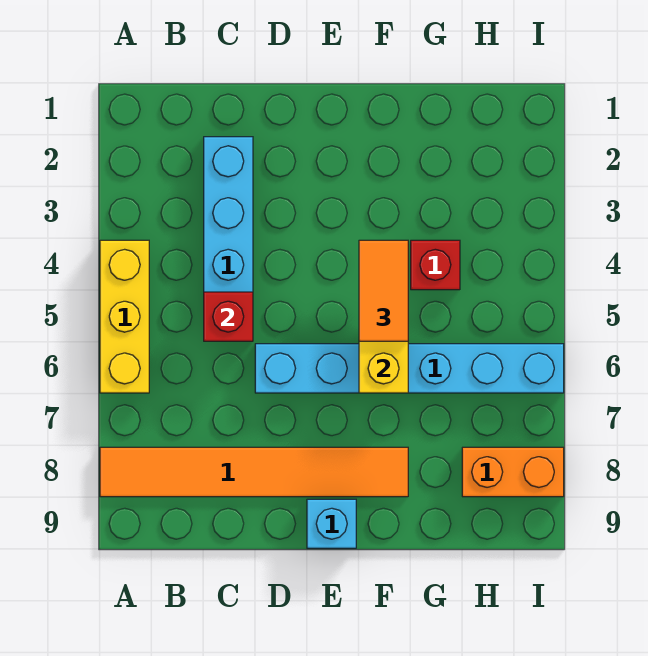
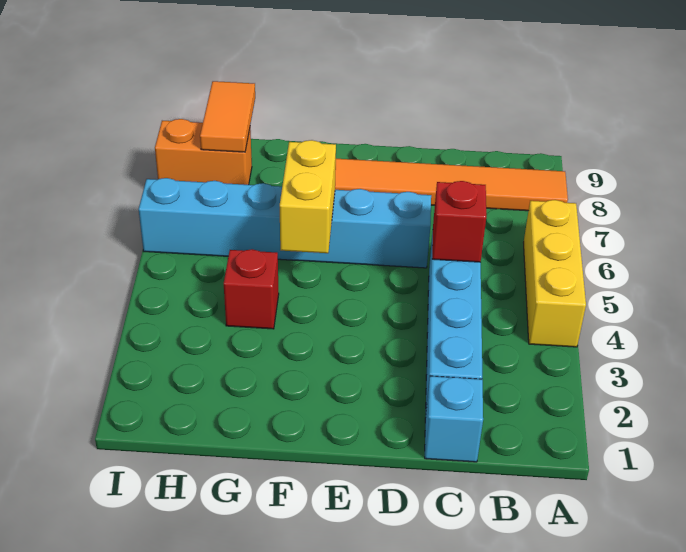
cyan 1x1 brick [307,499,356,548] -> cyan 1x1 brick moved to [425,376,483,462]
orange 1x2 tile [359,240,408,341] -> orange 1x2 tile moved to [200,81,255,152]

